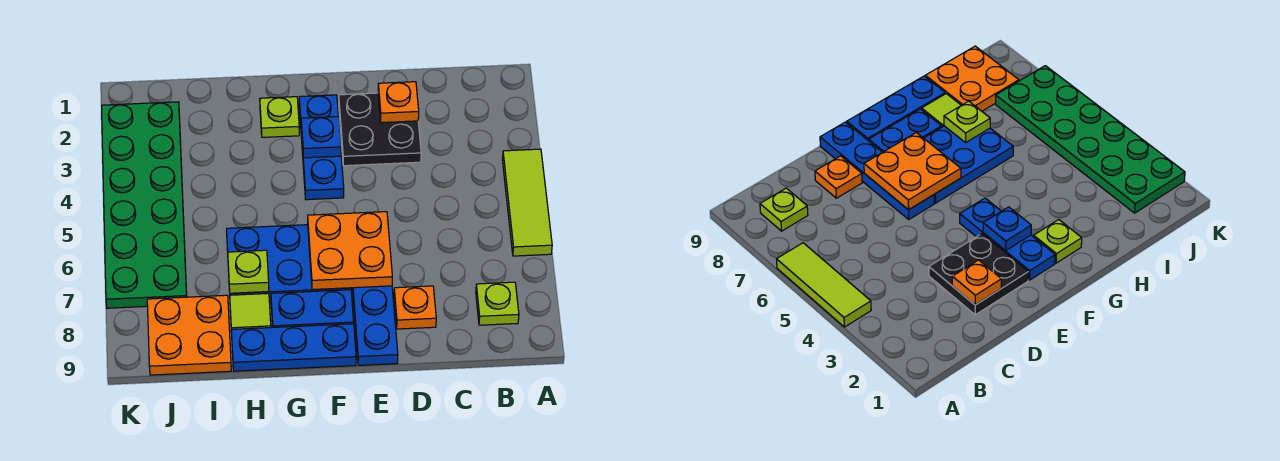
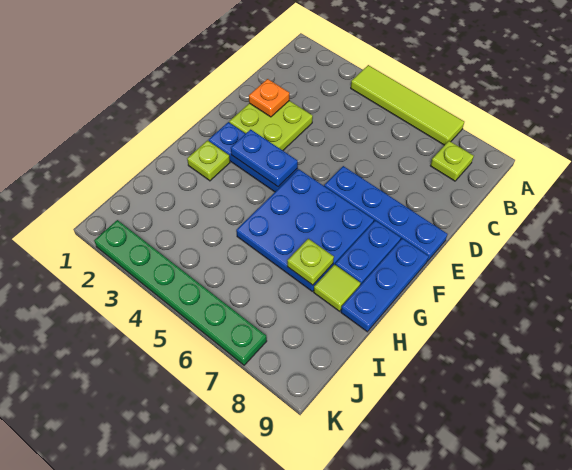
lime 1x3 tile [502,149,552,256] -> lime 1x4 tile [351,65,464,145]
black 2x2 plate [339,93,421,166] -> lime 2x2 plate [229,101,313,150]
orange 1x1 plate [394,286,436,329] -> none
orange 2x2 plate [308,212,392,290] -> none
blue 1x1 plate [301,117,341,158] -> blue 1x2 plate [231,129,298,187]
blue 2x3 plate [227,225,351,301] -> blue 3x3 plate [236,169,374,291]
orange 2x2 plate [147,295,231,375] -> none
green 2x6 plate [102,102,187,308] -> green 1x6 plate [94,220,267,365]

